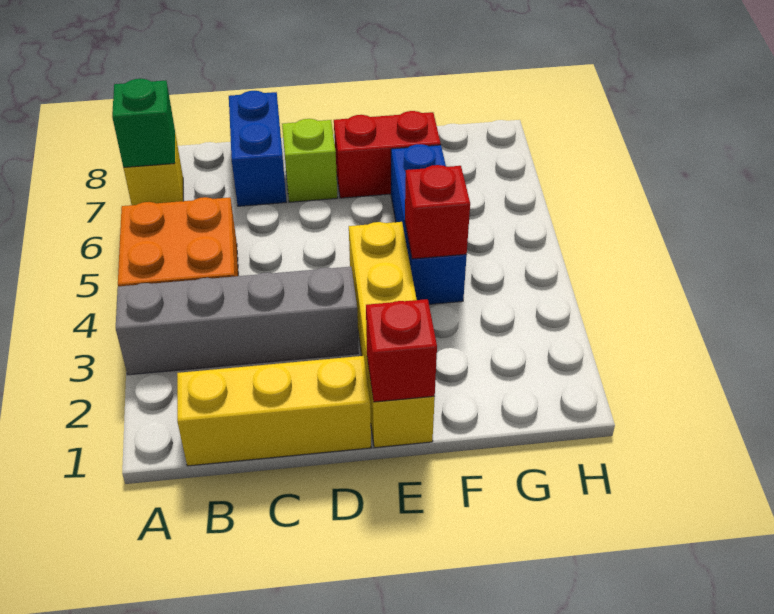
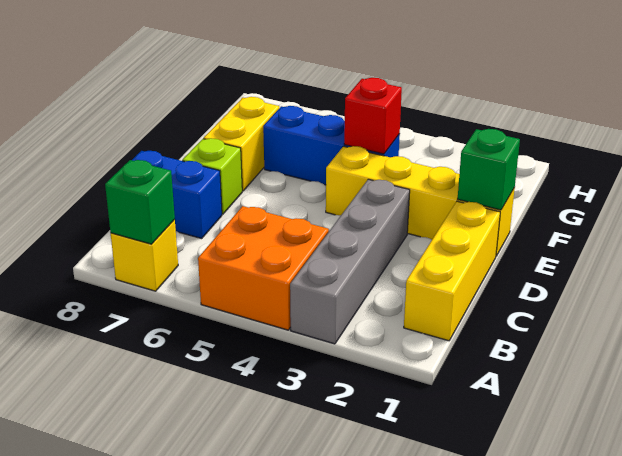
red 1x1 brick [366,299,437,402] -> green 1x1 brick [458,129,520,210]
red 1x2 brick [334,111,441,198] -> yellow 1x2 brick [204,97,279,191]

